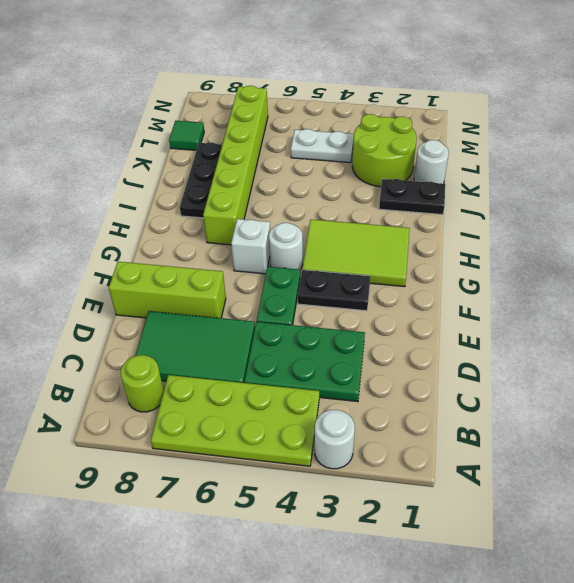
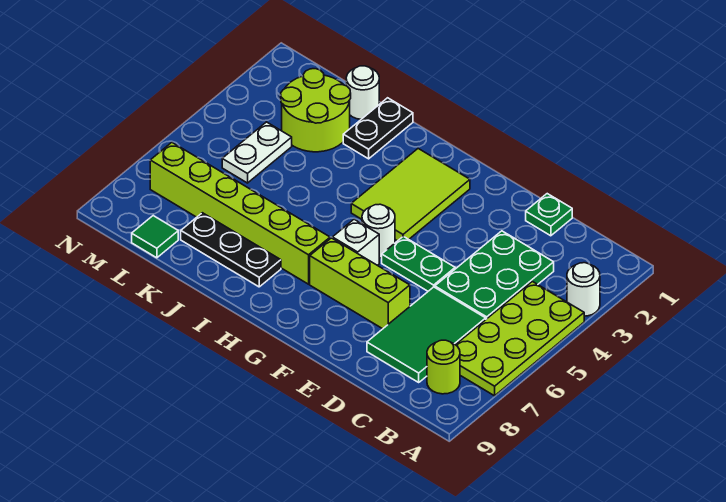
none -> green 1x1 plate [526,194,572,236]
lime 1x3 brick [109,262,226,318] -> lime 1x3 brick turned to [310,238,410,329]
black 1x2 plate [298,270,371,311] -> none

